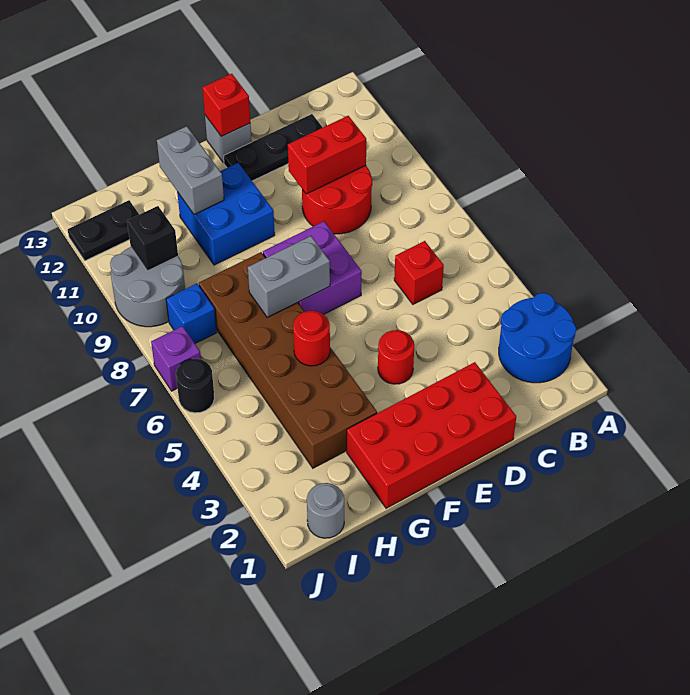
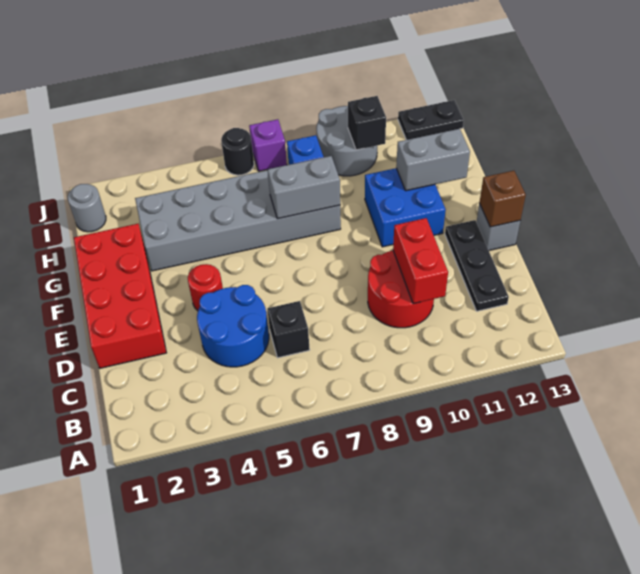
blue 2x2 round brick [499,293,576,383] -> blue 2x2 round brick moved to [197,285,269,367]
red 1x1 brick [394,241,444,304] -> black 1x1 brick [267,301,310,358]
purple 2x2 brick [263,221,362,314] -> none
red 1x1 brick [202,74,250,136] -> brown 1x1 brick [479,171,526,227]
grey 1x2 brick [248,236,330,317] -> grey 1x2 brick turned to [268,156,340,219]
brown 2x6 brick [199,252,377,468] -> grey 2x6 brick [135,170,341,271]
red 1x1 round brick [293,311,330,366] -> none
black 1x2 plate [68,200,139,261] -> black 1x2 plate turned to [398,100,464,140]

